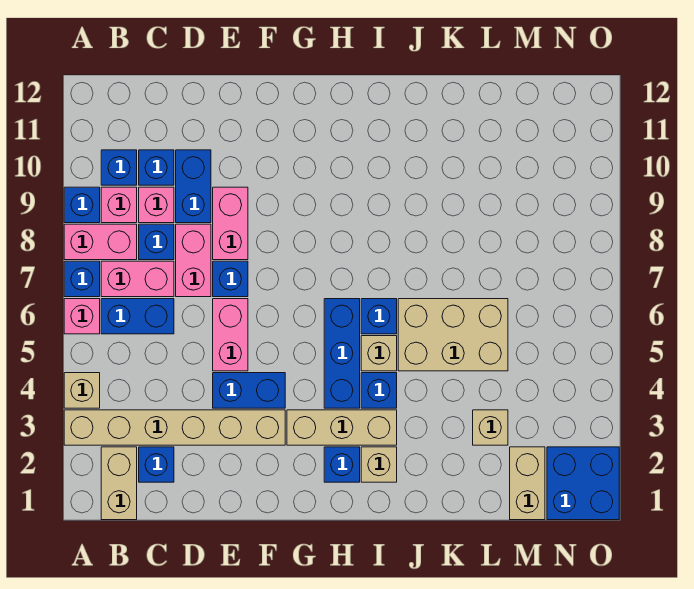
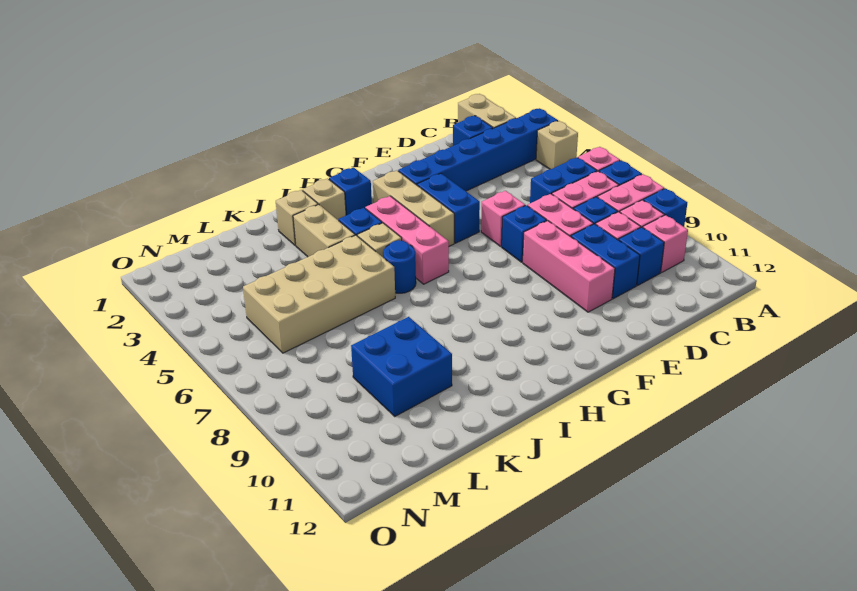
tan 1x6 brick [64,410,285,445] -> blue 1x6 brick [398,108,558,191]
blue 1x1 brick [101,150,137,185] -> pink 1x1 brick [643,215,688,273]
blue 1x2 brick [213,373,285,408] -> blue 1x2 brick turned to [417,173,480,243]
pink 1x2 brick [213,299,248,371] -> pink 1x1 brick [481,191,525,246]
pink 1x2 brick [213,187,248,260] -> pink 1x3 brick [523,221,615,312]
tan 1x3 brick [287,410,397,445] -> tan 1x3 brick turned to [373,171,454,246]
blue 1x3 brick [324,299,360,408] -> pink 1x3 brick [365,196,449,284]
blue 1x1 brick [361,299,397,334] -> blue 1x1 round brick [383,240,416,293]
tan 2x3 brick [398,299,508,371] -> tan 2x4 brick [243,235,395,353]
tan 1x1 brick [473,410,508,445] -> tan 1x1 brick moved to [276,190,318,245]
tan 1x2 brick [510,447,545,520] -> tan 1x2 brick moved to [293,205,355,257]
blue 2x2 brick [547,447,619,520] -> blue 2x2 brick moved to [351,317,452,416]

